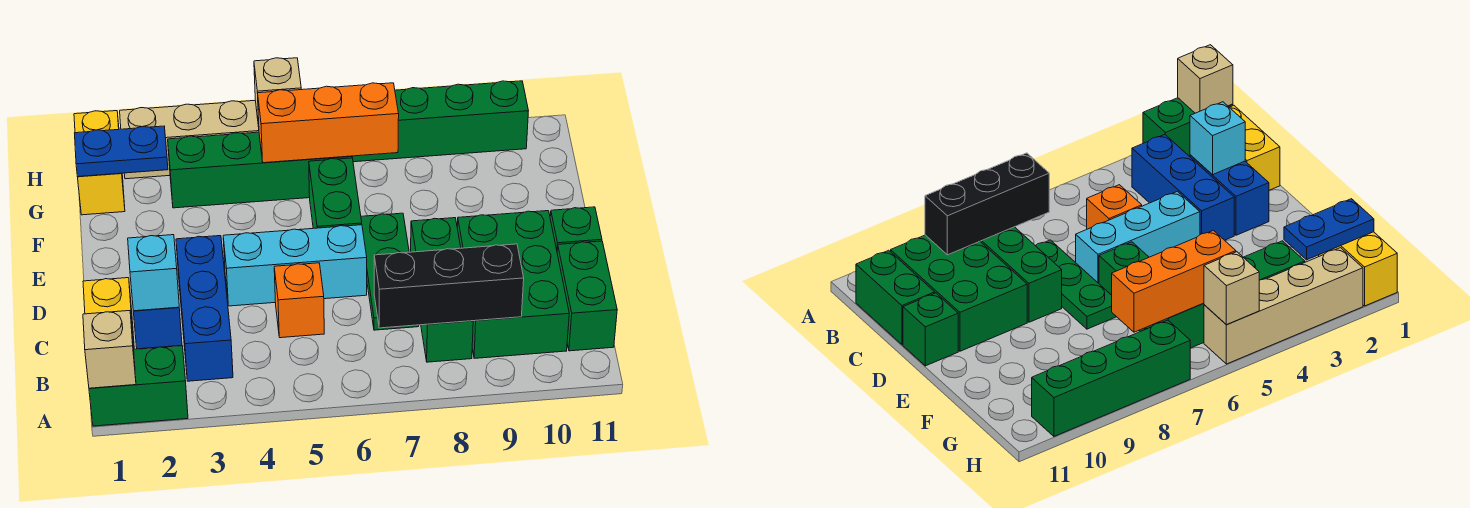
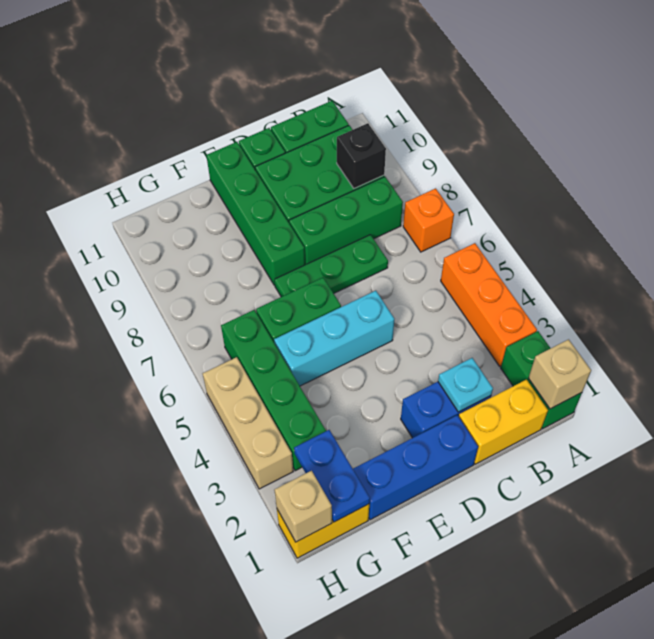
blue 1x3 brick [176,236,233,381] -> blue 1x3 brick moved to [353,415,478,520]
black 1x3 brick [374,244,524,328] -> black 1x1 brick [337,123,386,189]
cyan 1x1 brick [128,235,179,311] -> cyan 1x1 plate [438,358,493,412]
orange 1x1 brick [274,263,324,338] -> orange 1x1 brick moved to [403,188,454,252]
cyan 1x3 brick [223,225,367,306] -> cyan 1x3 brick turned to [274,291,394,386]
orange 1x3 brick [258,83,399,163] -> orange 1x3 brick moved to [441,243,537,366]
tan 1x4 brick [120,101,259,179] -> tan 1x3 brick [203,357,293,489]
tan 1x1 brick [254,58,301,127] -> tan 1x1 brick moved to [274,471,332,542]
green 1x4 brick [352,81,528,162] -> green 1x4 brick moved to [206,142,305,285]

